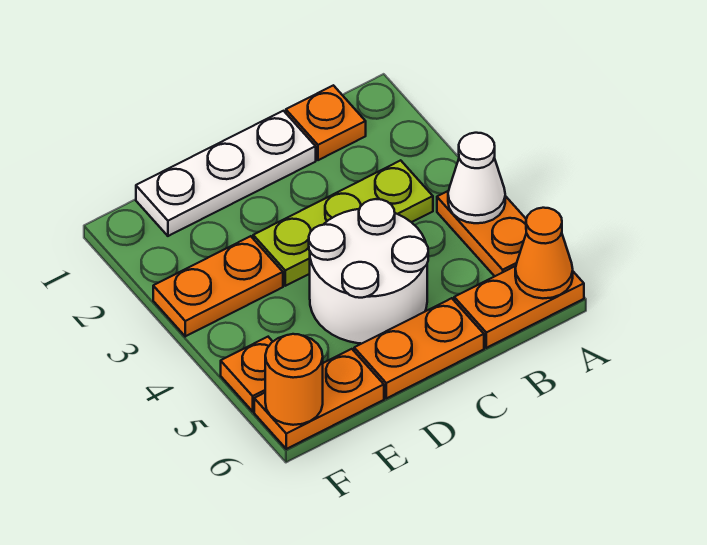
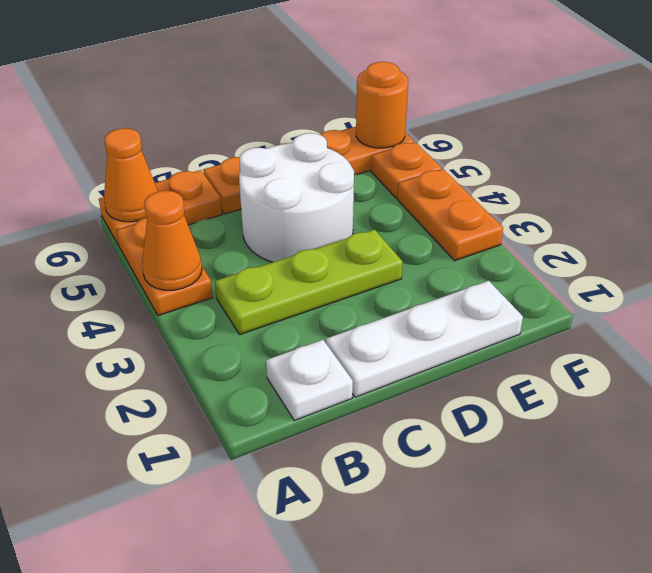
white 1x1 cone [448,133,505,223] -> orange 1x1 cone [142,191,202,290]
orange 1x1 plate [286,85,366,160] -> white 1x1 plate [266,340,353,421]
orange 1x2 plate [153,236,283,336] -> orange 1x2 plate turned to [398,169,503,261]

